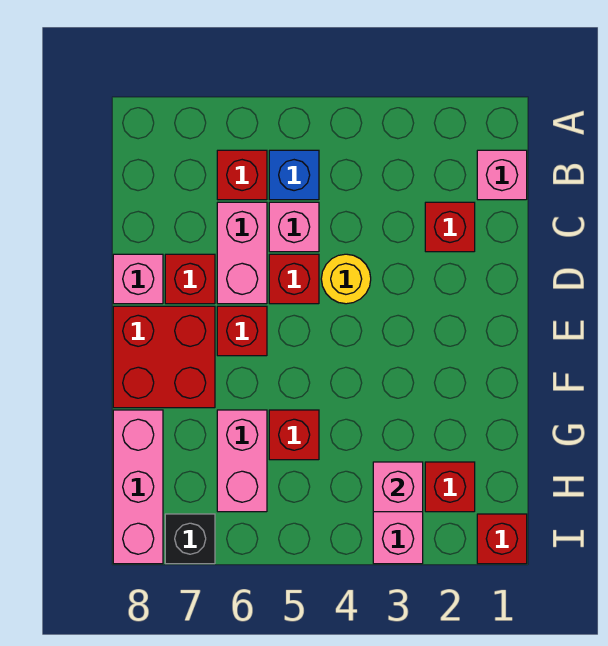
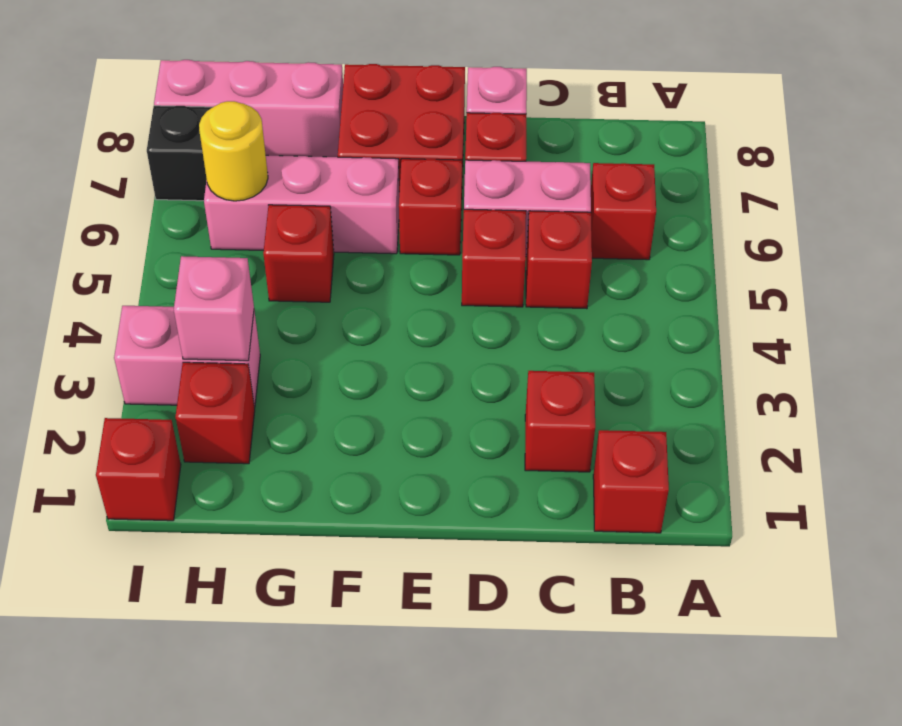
pink 1x1 brick [477,150,527,200] -> red 1x1 brick [593,430,669,533]
blue 1x1 brick [269,150,319,200] -> none
pink 1x1 brick [269,202,319,252] -> red 1x1 brick [526,211,592,309]
yellow 1x1 round brick [321,254,371,304] -> yellow 1x1 round brick moved to [199,101,268,201]
pink 1x2 brick [217,410,267,512] -> pink 1x3 brick [204,156,399,254]

